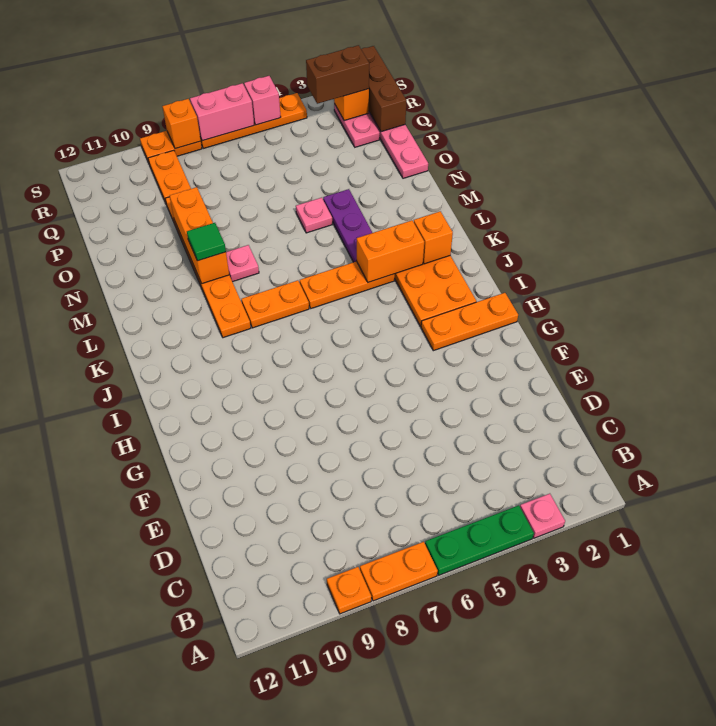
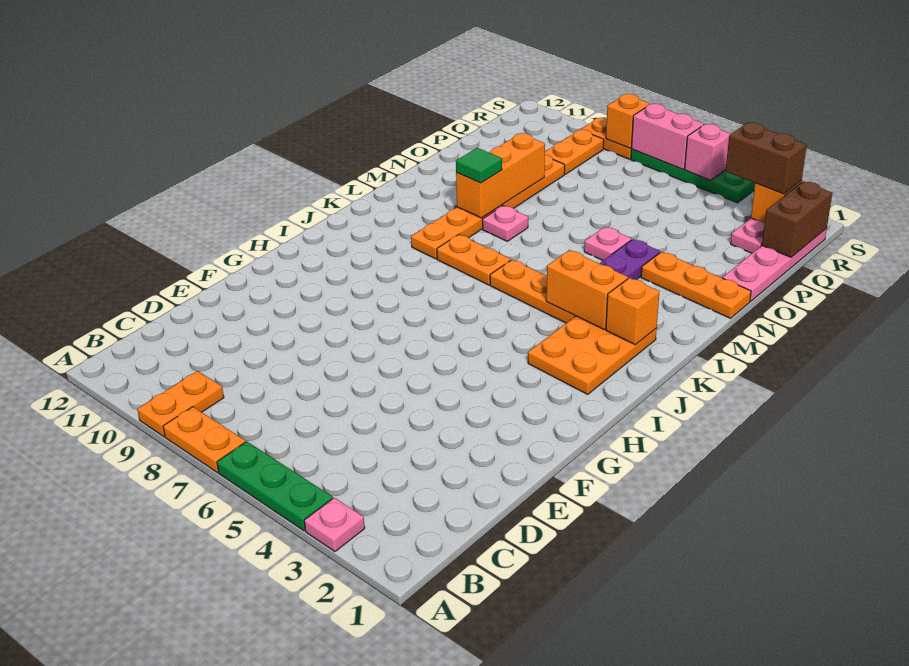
orange 1x1 plate [327,567,371,614] -> orange 1x2 plate [137,371,224,437]
orange 1x3 plate [421,293,518,351] -> orange 1x3 plate moved to [641,252,751,318]
brown 1x3 brick [361,46,407,132] -> brown 1x2 brick [762,182,832,257]
orange 1x4 plate [200,93,307,148] -> green 1x4 plate [631,149,755,203]

